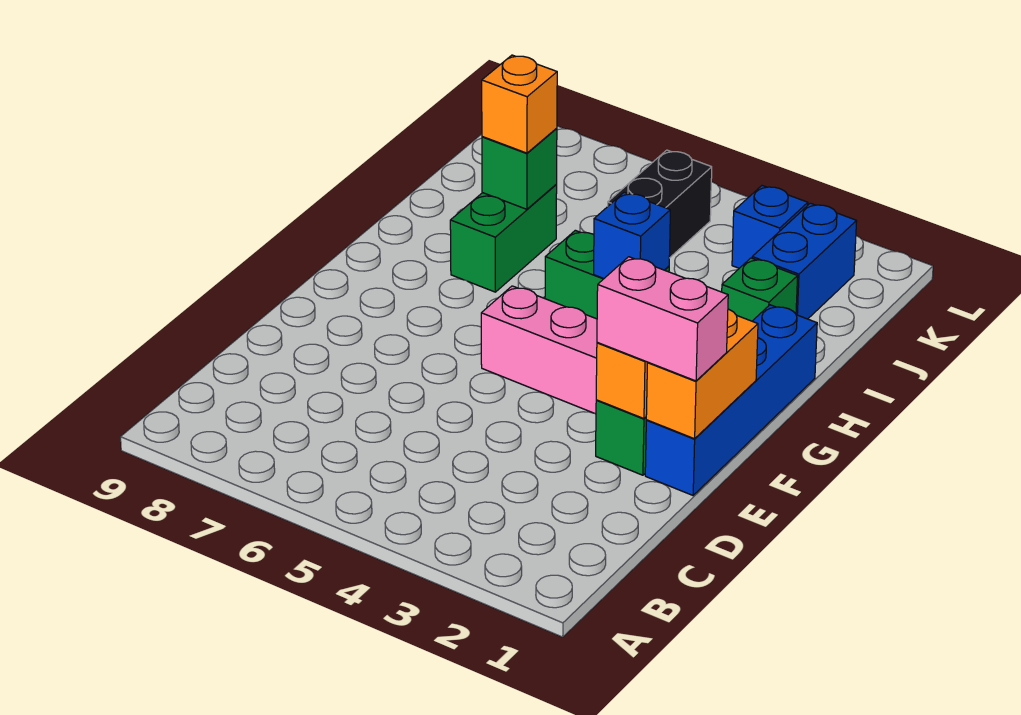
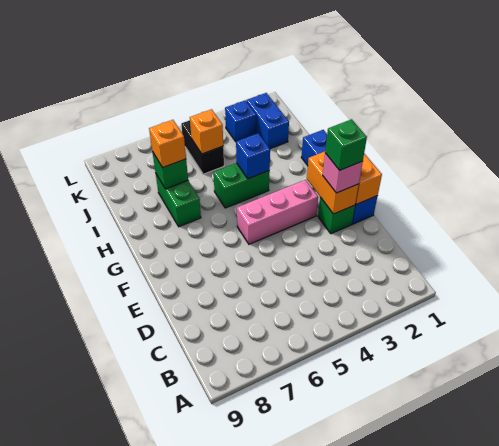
pink 1x2 brick [597,257,728,381] -> pink 1x1 brick [323,153,363,193]
green 1x1 brick [722,258,798,321] -> green 1x1 brick moved to [325,119,367,171]
none -> orange 1x1 brick [190,109,223,154]

